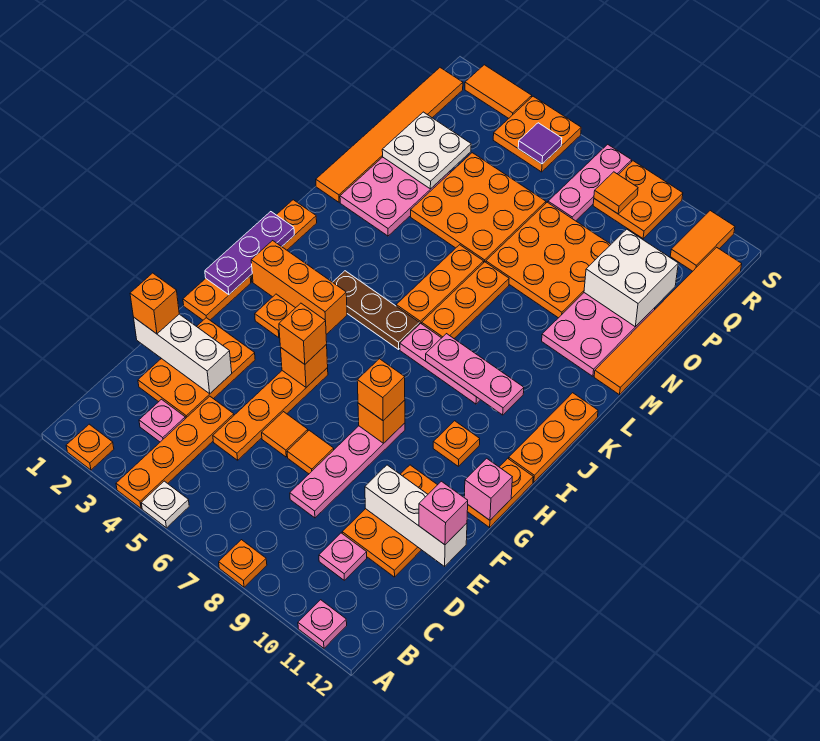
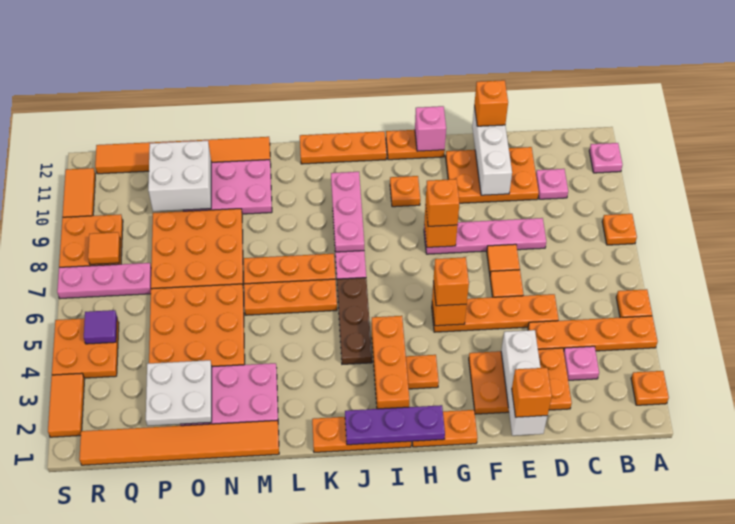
white 1x1 plate [141,481,189,528] -> orange 1x1 plate [616,289,652,318]
pink 1x1 brick [419,481,468,545] -> orange 1x1 brick [474,80,508,126]
orange 1x2 tile [670,211,735,271] -> orange 1x2 tile turned to [62,168,95,217]

